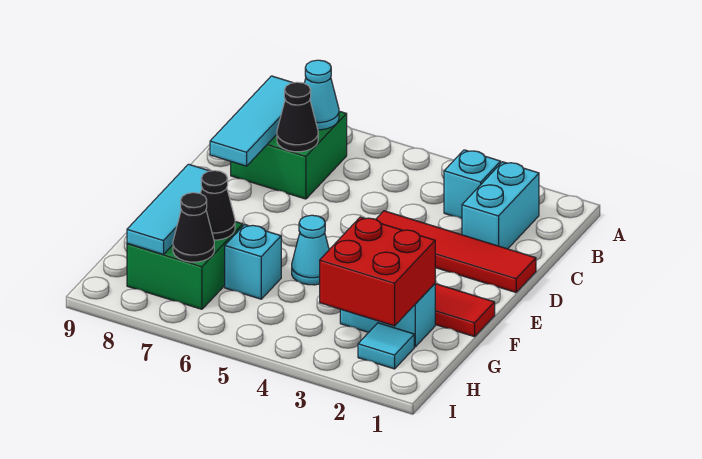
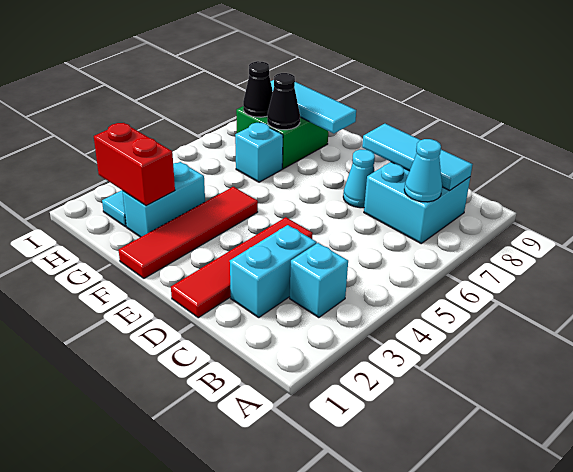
cyan 1x2 brick [462,162,539,249] -> cyan 1x2 brick turned to [230,225,317,317]
green 2x2 brick [231,111,347,199] -> cyan 2x2 brick [364,162,470,243]
black 1x1 cone [277,82,318,152] -> none
cyan 1x1 cone [292,215,329,285] -> cyan 1x1 cone moved to [343,150,375,208]
red 2x2 brick [320,217,435,326] -> red 1x2 brick [94,123,175,205]

